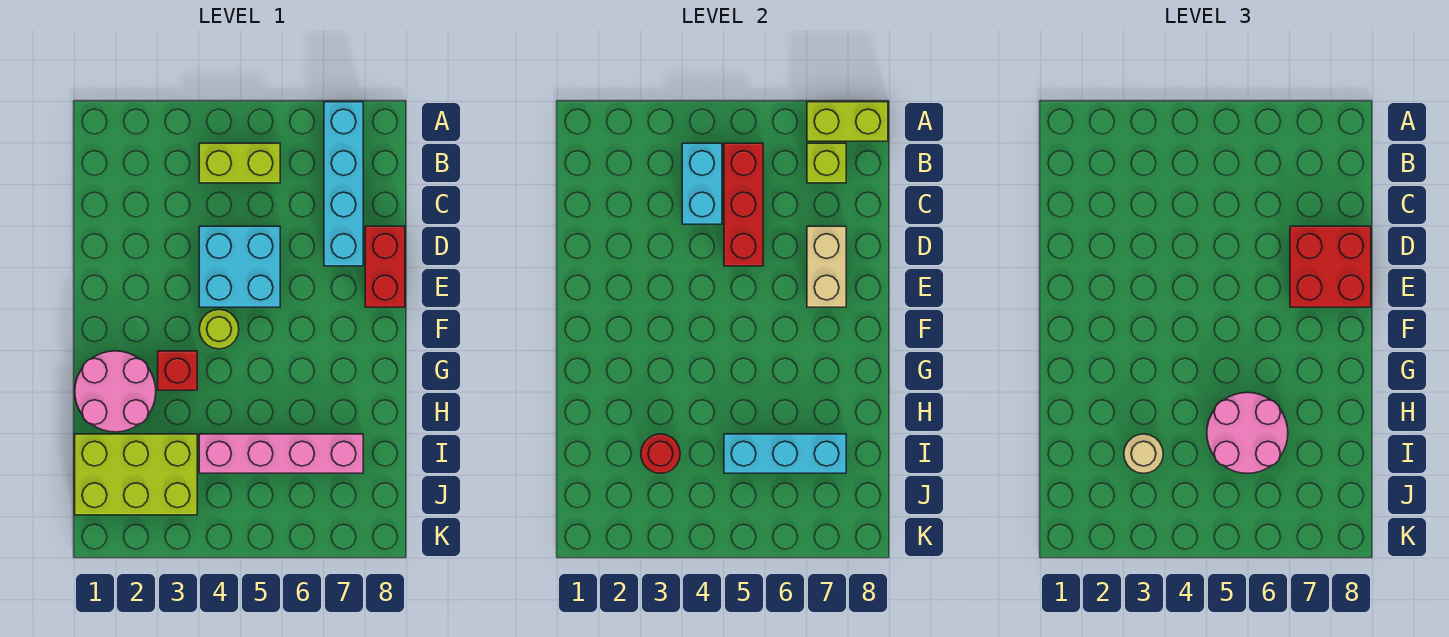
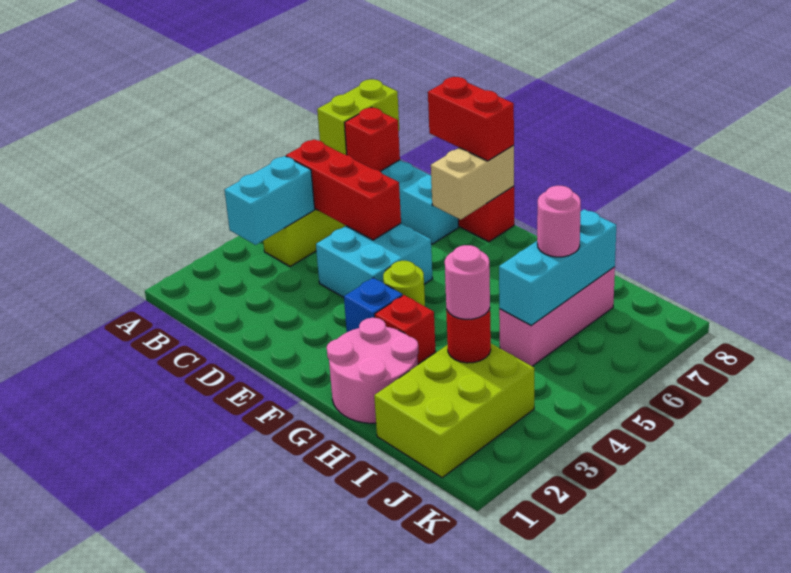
cyan 1x2 brick [682,143,722,224] -> cyan 1x2 brick turned to [225,156,315,245]
lime 1x1 brick [807,143,846,183] -> red 1x1 brick [345,107,400,171]
tan 1x2 brick [807,226,846,307] -> tan 1x2 brick turned to [431,145,514,220]
red 2x2 brick [1290,226,1371,307] -> red 1x2 brick [428,77,514,161]
none -> blue 1x1 brick [344,278,402,332]
pink 2x2 round brick [1207,392,1288,473] -> pink 1x1 round brick [537,186,581,257]
tan 1x1 round brick [1124,434,1163,473] -> pink 1x1 round brick [445,245,490,319]
pink 1x4 brick [199,434,363,473] -> pink 1x3 brick [499,267,615,366]

